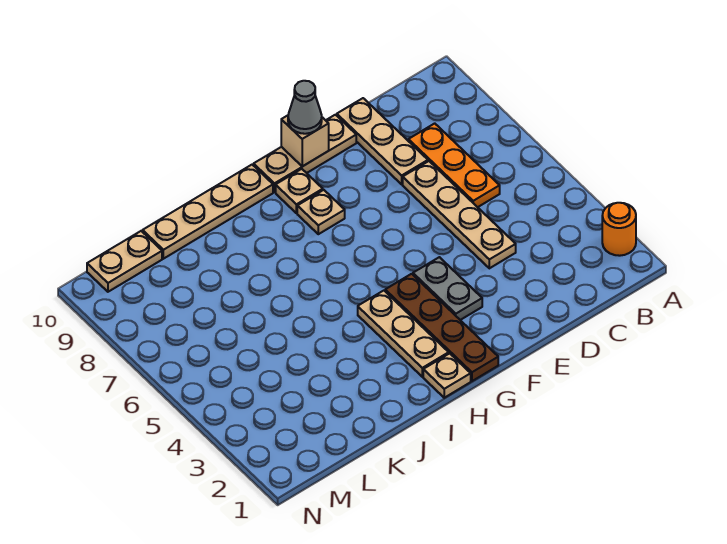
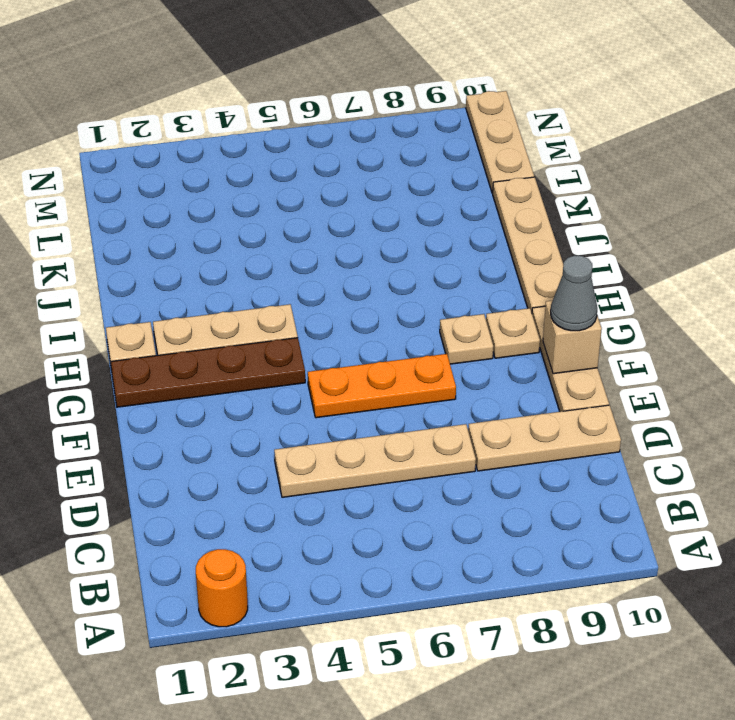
orange 1x3 plate [408,123,500,207] -> orange 1x3 plate moved to [308,354,456,418]
grey 1x2 plate [413,257,482,320] -> none
tan 1x2 plate [87,231,162,292] -> tan 1x3 plate [466,91,534,193]

